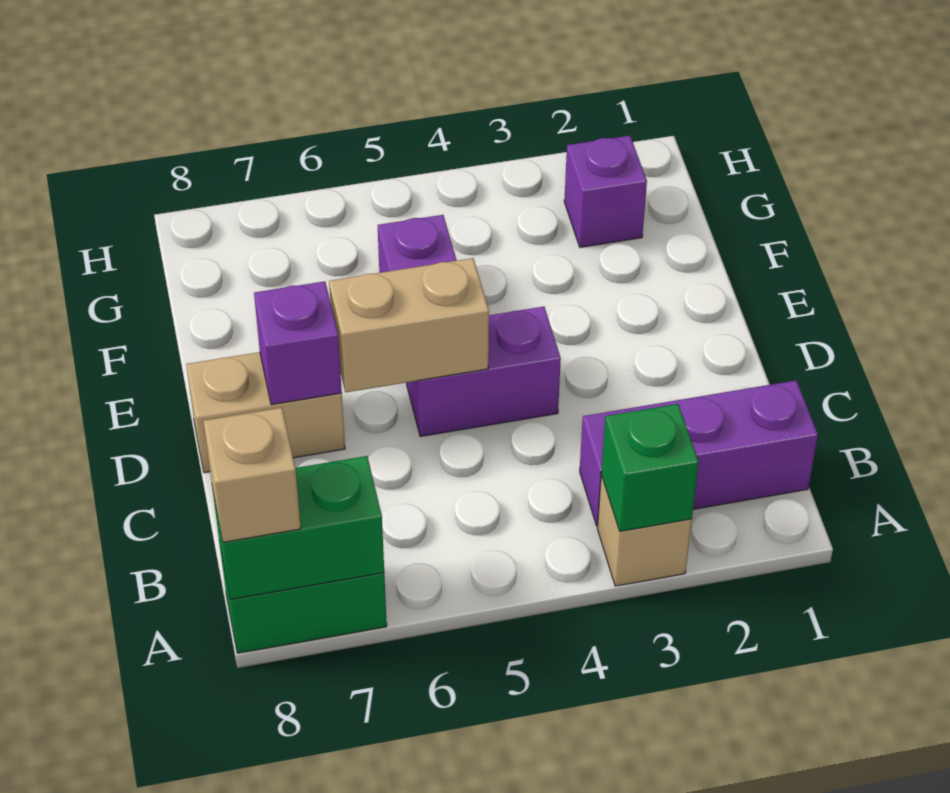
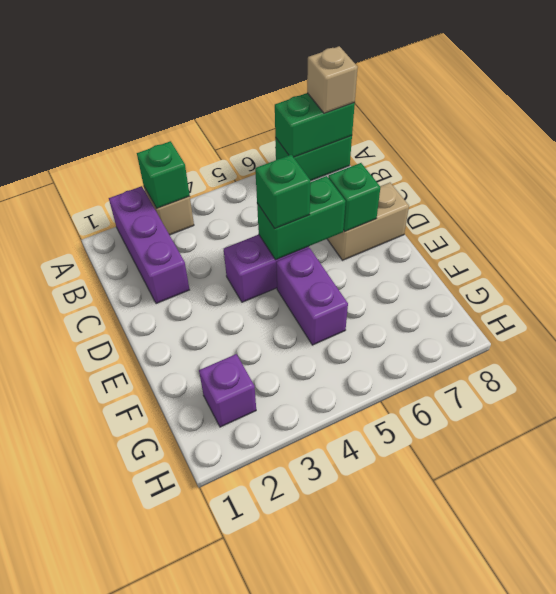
purple 1x3 brick [580,380,818,526] -> purple 1x3 brick turned to [109,186,190,304]
tan 1x2 brick [329,258,489,392] -> green 1x2 brick [257,176,346,260]
none -> green 1x1 brick [255,155,311,228]
purple 1x1 brick [254,281,342,405] -> green 1x1 brick [328,163,380,231]

